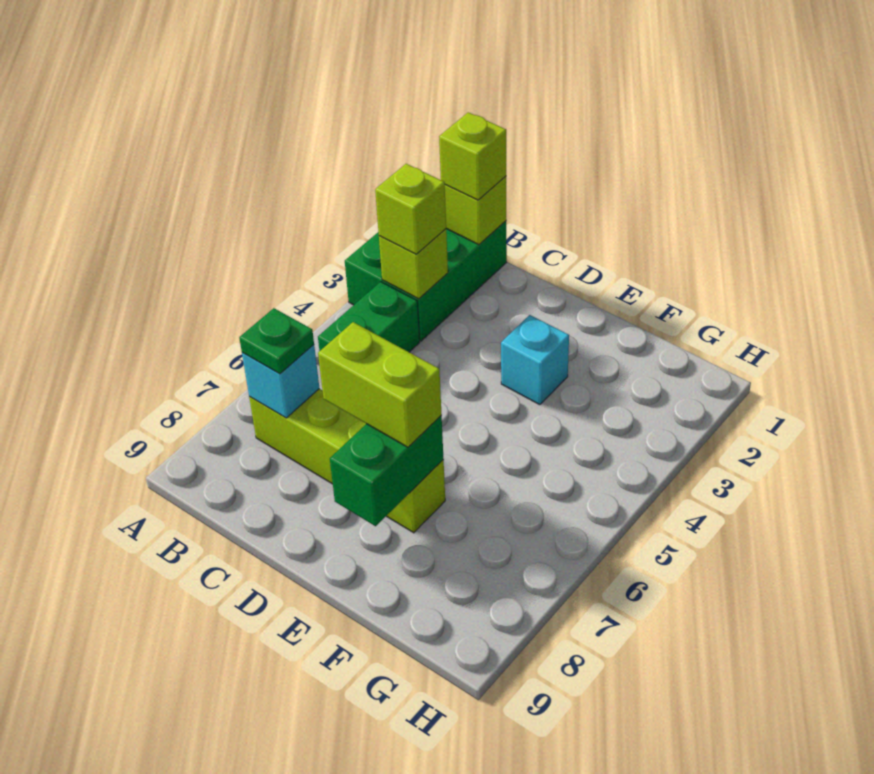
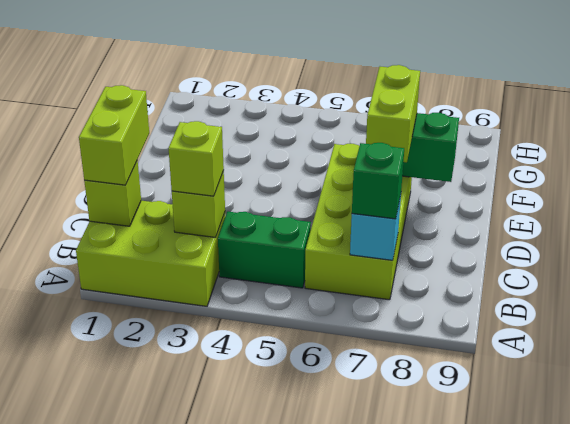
green 2x3 brick [345,221,507,341] -> lime 2x3 brick [76,201,225,306]
lime 1x1 brick [439,112,506,200] -> lime 1x2 brick [79,85,149,185]
lime 1x4 brick [249,389,445,533] -> lime 2x4 brick [305,144,412,300]
green 1x1 plate [239,308,314,374] -> green 1x1 brick [352,143,404,219]
cyan 1x1 brick [501,315,569,405] -> none

